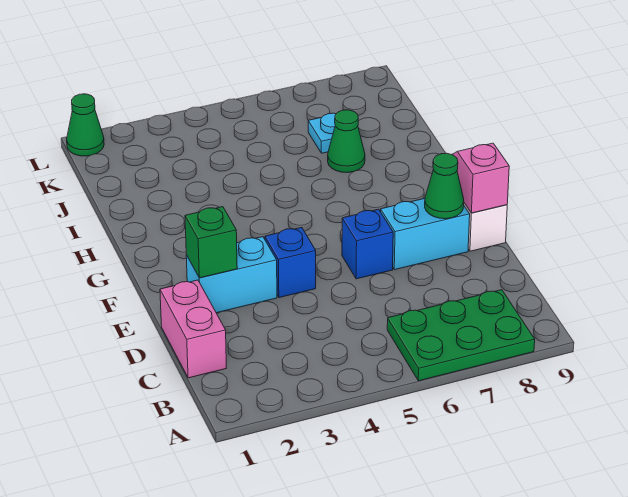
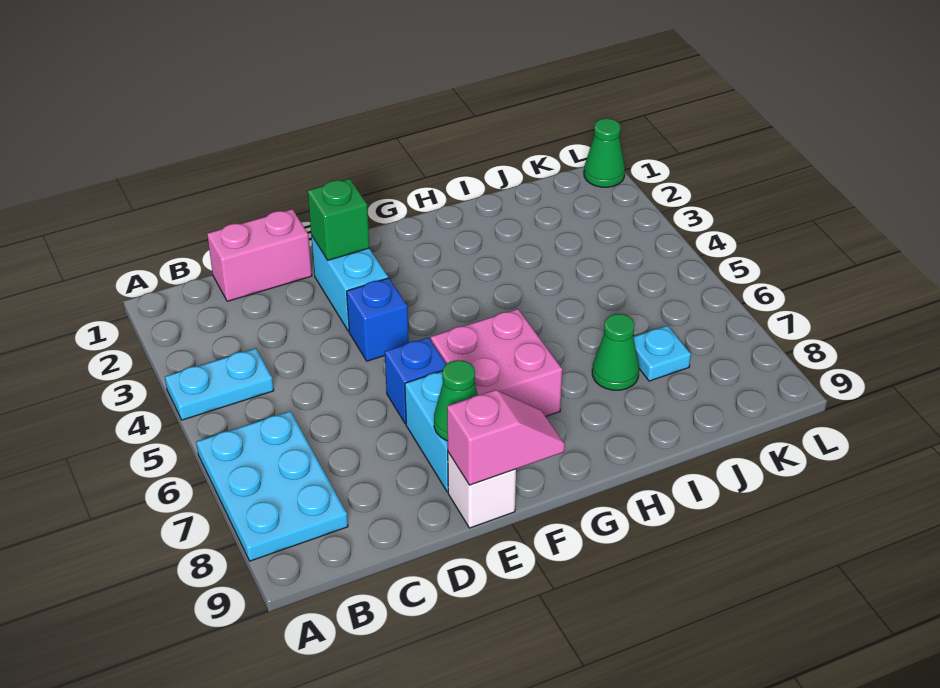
none -> cyan 1x2 plate [165,348,274,420]
green 2x3 plate [387,290,535,381] -> cyan 2x3 plate [196,411,348,561]
none -> pink 2x2 brick [431,309,562,416]

